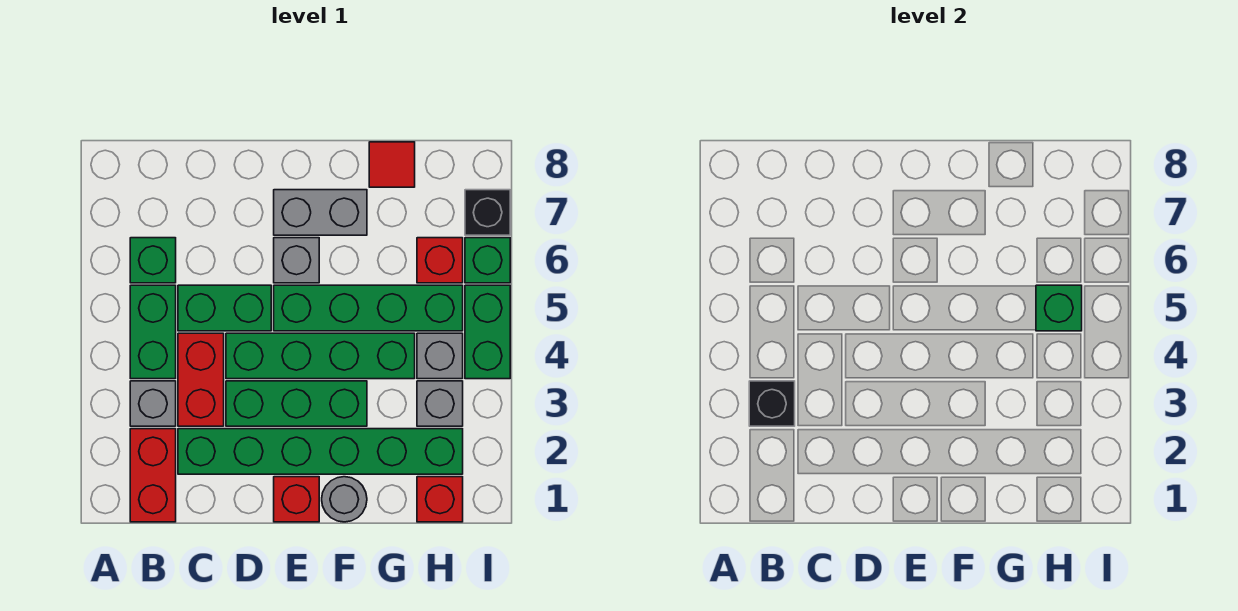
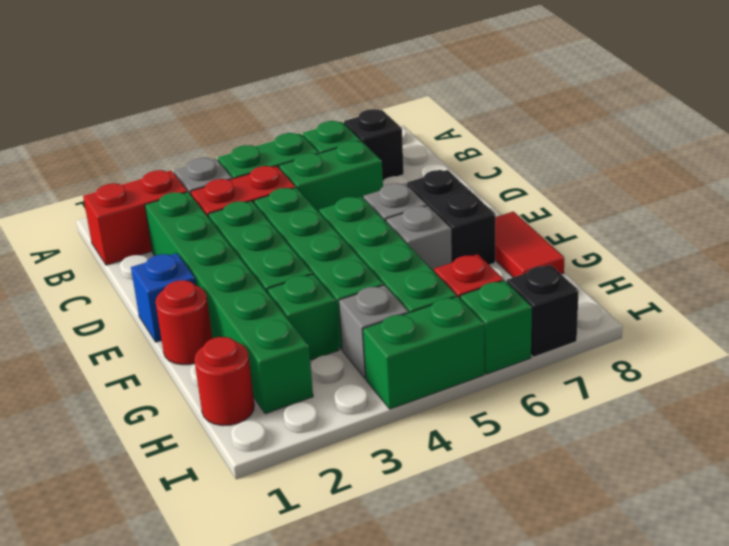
black 1x1 brick [749,381,795,426] -> black 1x1 brick moved to [344,109,404,180]
green 1x2 brick [178,285,271,331] -> green 1x2 brick turned to [279,141,383,212]
red 1x1 brick [274,477,319,522] -> blue 1x1 brick [131,253,196,342]
grey 1x2 brick [274,190,367,235] -> black 1x2 brick [407,170,495,265]
grey 1x1 round brick [322,477,367,522] -> red 1x1 round brick [156,280,212,365]
red 1x1 tile [369,142,415,187] -> red 1x2 tile [495,211,564,277]
red 1x1 brick [417,477,463,522] -> red 1x1 round brick [194,337,254,426]
grey 1x1 brick [417,381,463,426] -> grey 1x1 brick moved to [386,206,452,271]
green 1x1 brick [1036,285,1082,331] -> green 1x1 brick moved to [267,274,339,360]

